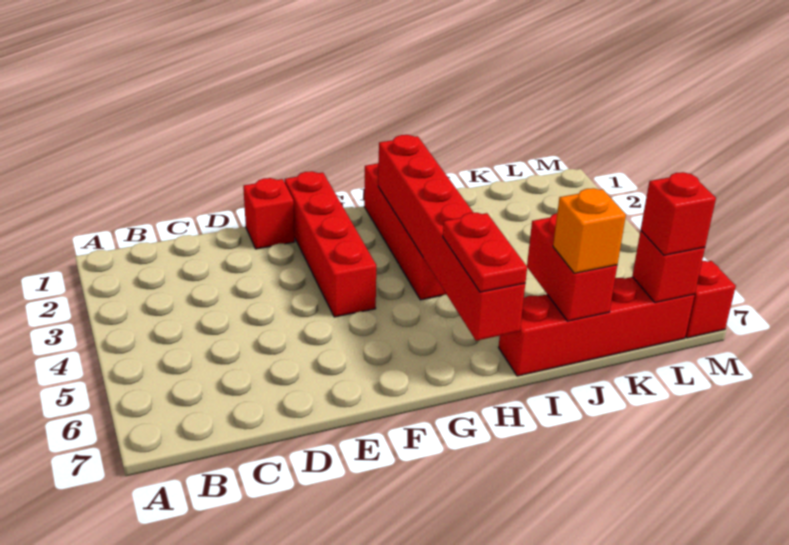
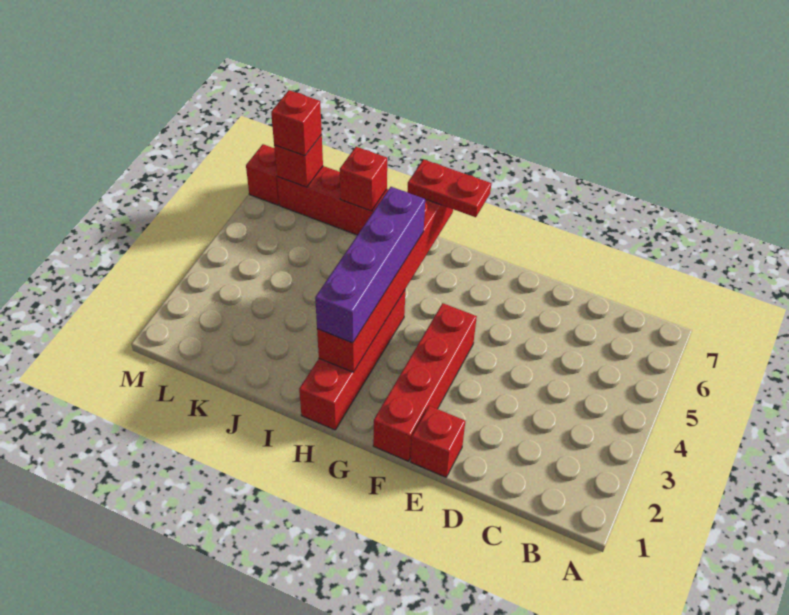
none -> purple 1x4 brick [315,187,425,343]
red 1x2 plate [443,213,527,292] -> red 1x2 plate turned to [407,159,491,217]
red 1x2 brick [527,213,617,321] -> red 1x1 brick [340,147,387,211]
orange 1x1 brick [553,188,626,273] -> none

